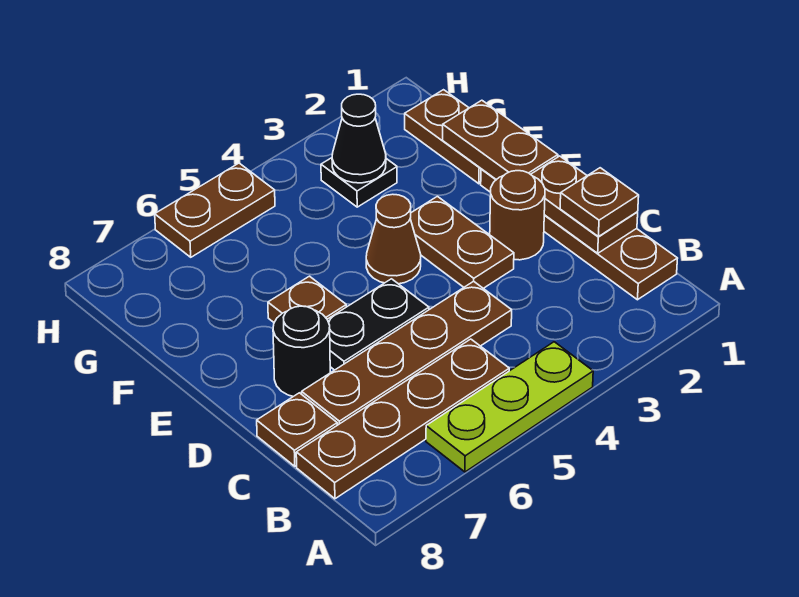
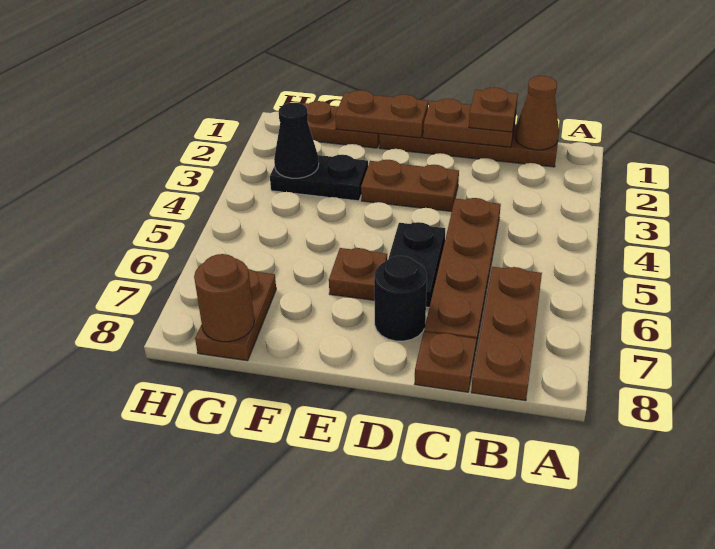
lime 1x3 plate [426,342,593,472] -> none
brown 1x4 plate [296,339,509,499] -> brown 1x3 plate [471,267,542,401]
brown 1x1 round brick [490,171,545,260] -> brown 1x1 round brick moved to [194,254,254,342]
brown 1x1 cone [366,194,421,284] -> brown 1x1 cone moved to [515,76,559,150]
black 1x1 plate [321,158,397,207] -> black 1x2 plate [270,155,368,201]
brown 1x2 plate [155,163,275,257] -> brown 1x2 plate moved to [195,269,276,361]

